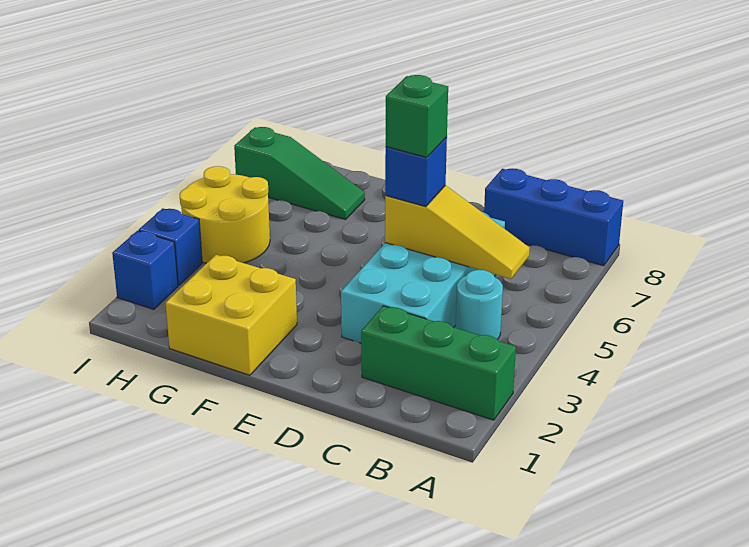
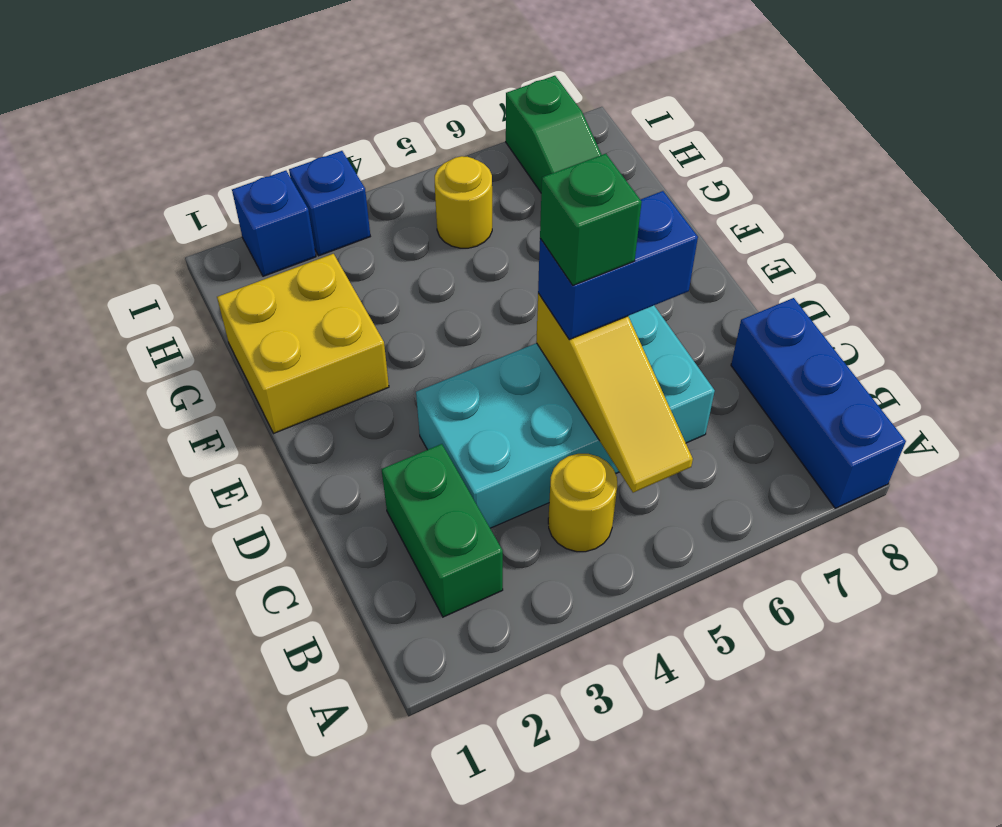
green 1x3 brick [361,306,516,420] -> green 1x2 brick [381,444,503,617]
cyan 1x1 round brick [456,270,503,339] -> yellow 1x1 round brick [548,454,617,552]
blue 1x1 brick [385,137,447,207] -> blue 1x2 brick [538,191,698,340]
yellow 2x2 round brick [180,166,270,263] -> yellow 1x1 round brick [435,156,492,248]

